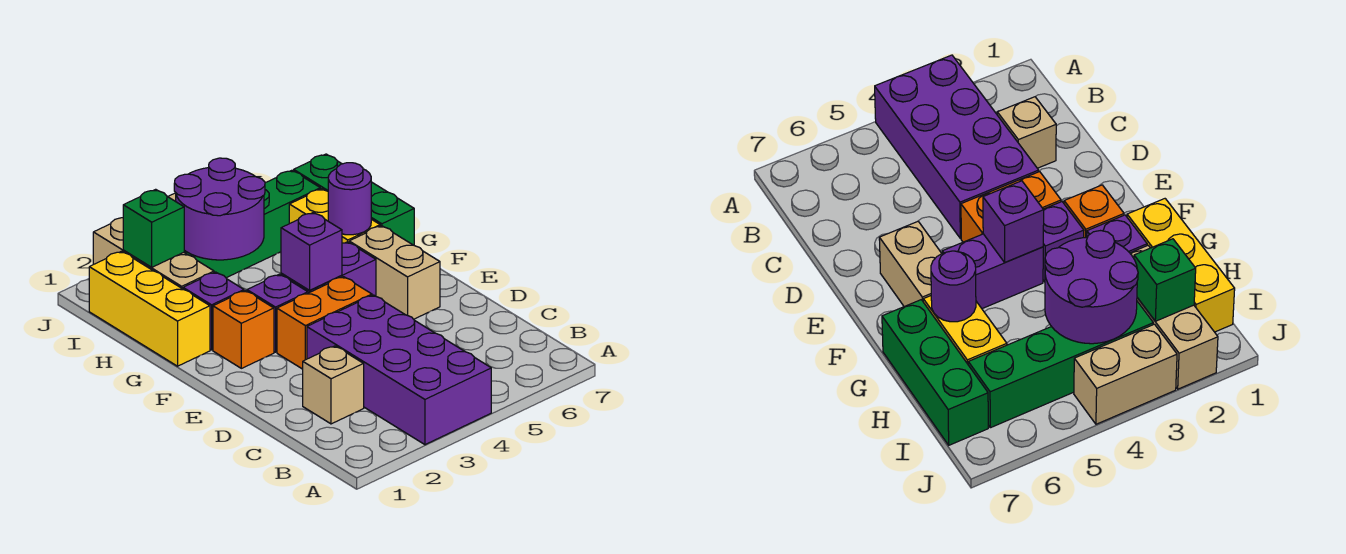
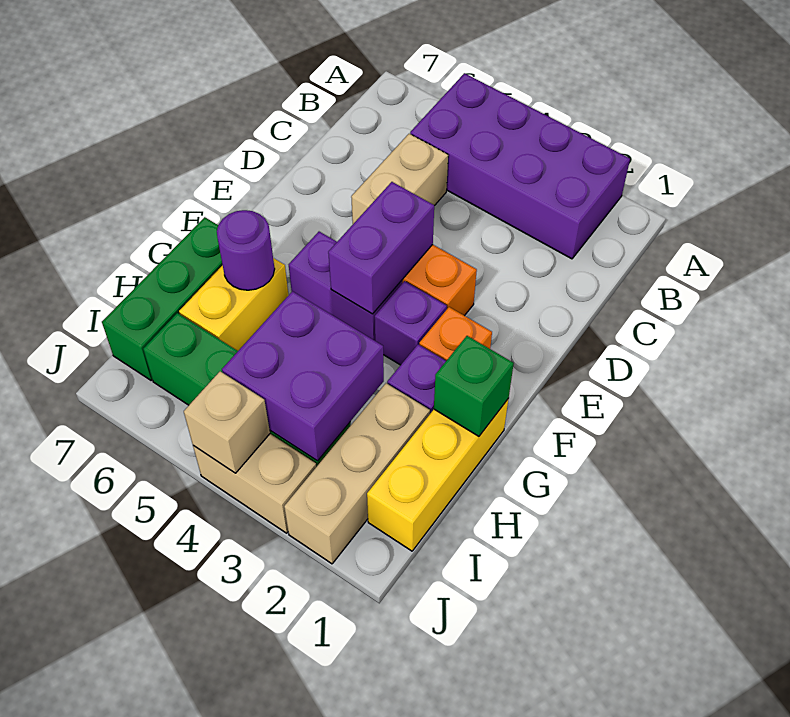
purple 2x4 brick [307,295,491,445] -> purple 2x4 brick turned to [410,73,630,259]
tan 1x1 brick [303,346,364,424] -> tan 1x1 brick moved to [184,371,270,473]
tan 1x2 brick [349,226,440,319] -> tan 1x2 brick moved to [351,134,448,224]
purple 1x1 brick [281,212,342,290] -> purple 1x2 brick [328,182,434,314]
purple 2x2 round brick [174,158,265,260] -> purple 2x2 brick [222,291,384,461]
green 1x1 brick [123,189,184,267] -> green 1x1 brick moved to [434,336,514,436]

